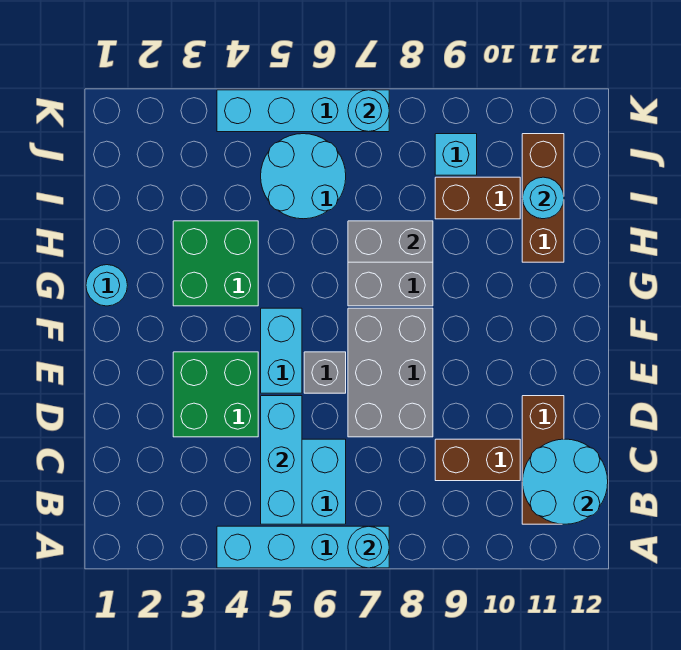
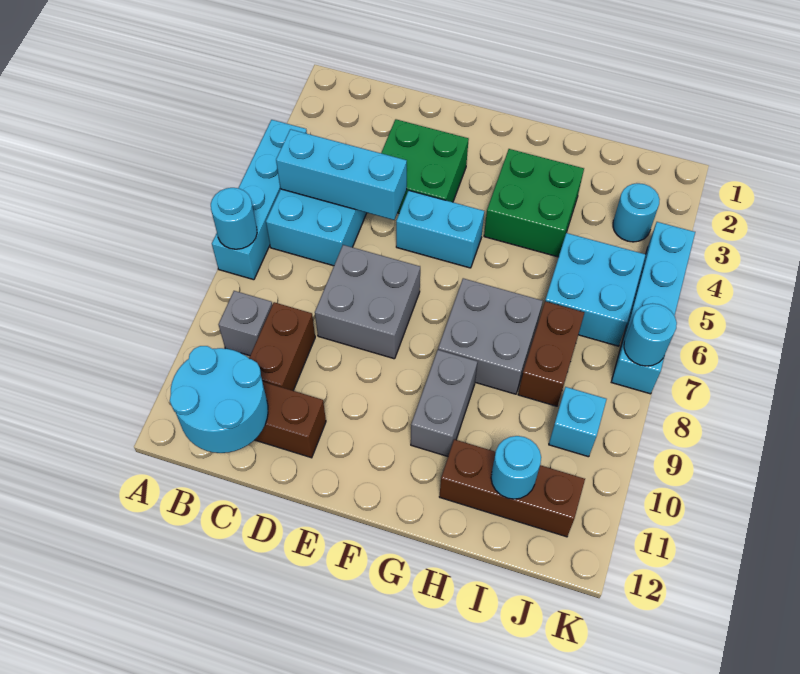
grey 2x3 brick [348,308,433,437] -> grey 2x2 brick [315,245,420,359]
grey 1x1 brick [304,352,346,393] -> grey 1x1 brick moved to [218,291,272,356]
cyan 1x1 round brick [86,265,128,306] -> cyan 1x1 round brick moved to [613,183,660,242]
grey 1x2 brick [348,221,433,262] -> grey 1x2 brick moved to [411,350,477,456]
cyan 2x2 round brick [261,134,346,219] -> cyan 2x2 brick [545,233,646,346]
brown 1x2 brick [435,177,520,219] -> brown 1x2 brick moved to [518,301,584,406]

